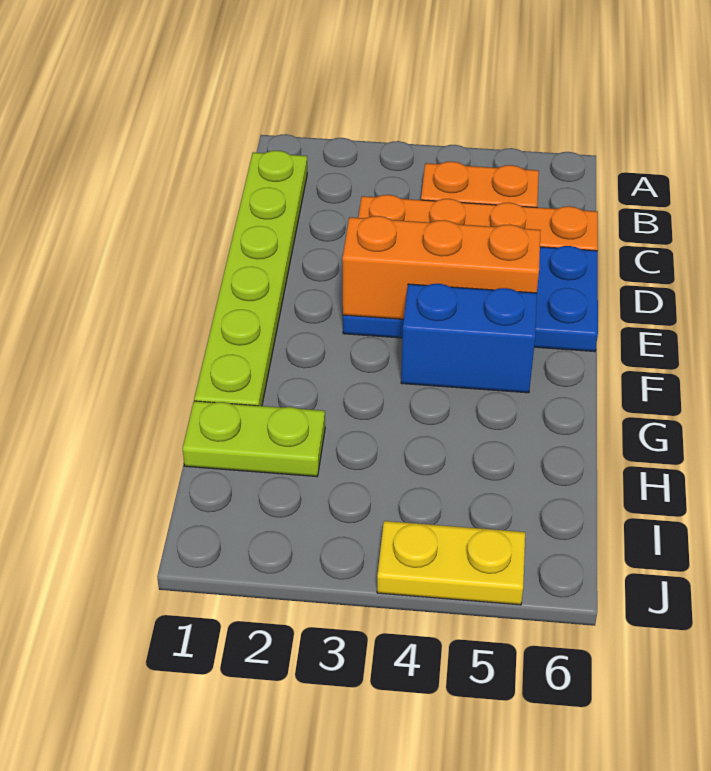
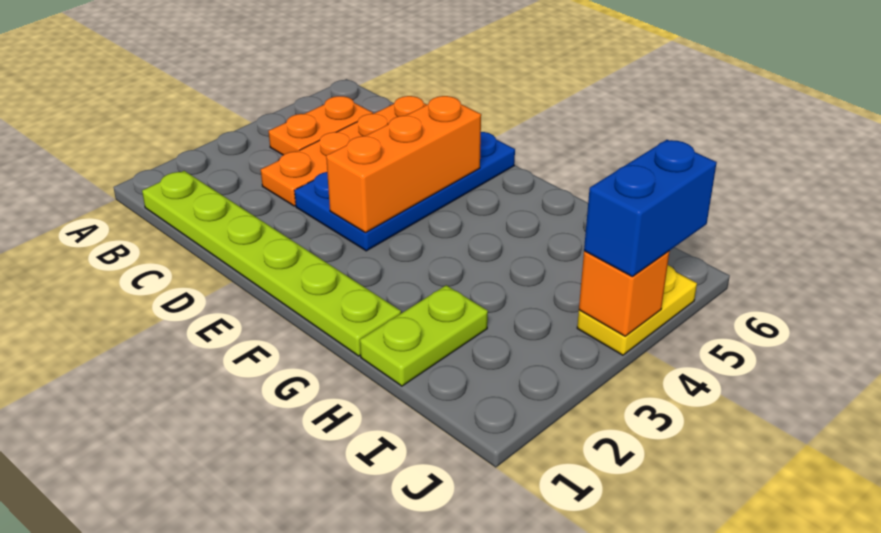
blue 1x2 brick [401,284,537,393] -> blue 1x2 brick moved to [584,140,717,277]
none -> orange 1x1 brick [579,251,670,336]

